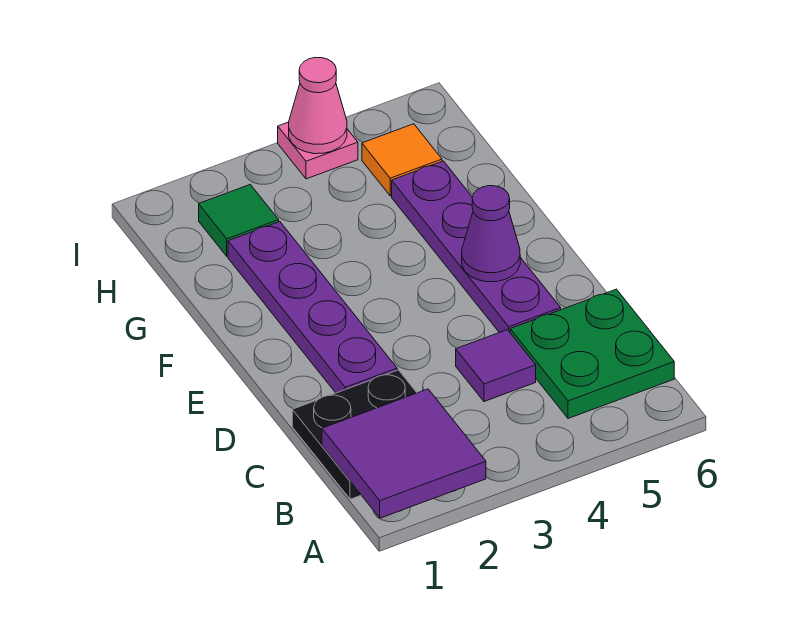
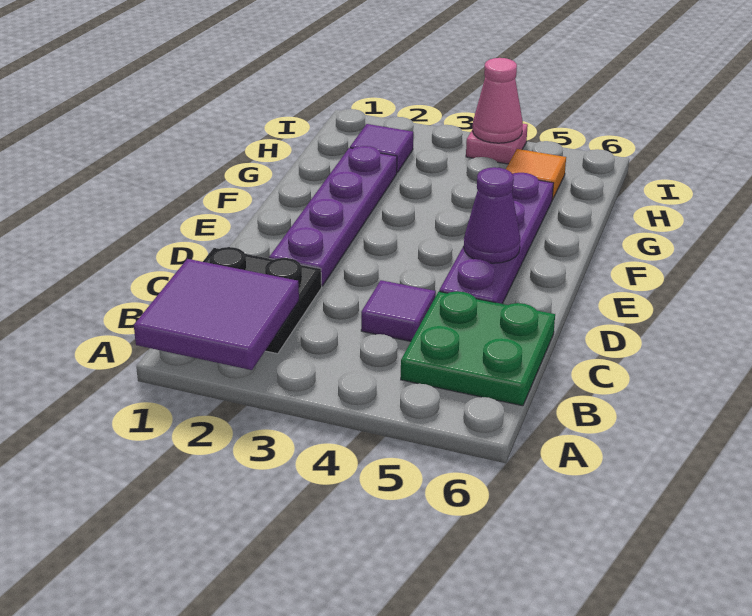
green 1x1 tile [199,185,279,256] -> purple 1x1 tile [350,124,413,173]

